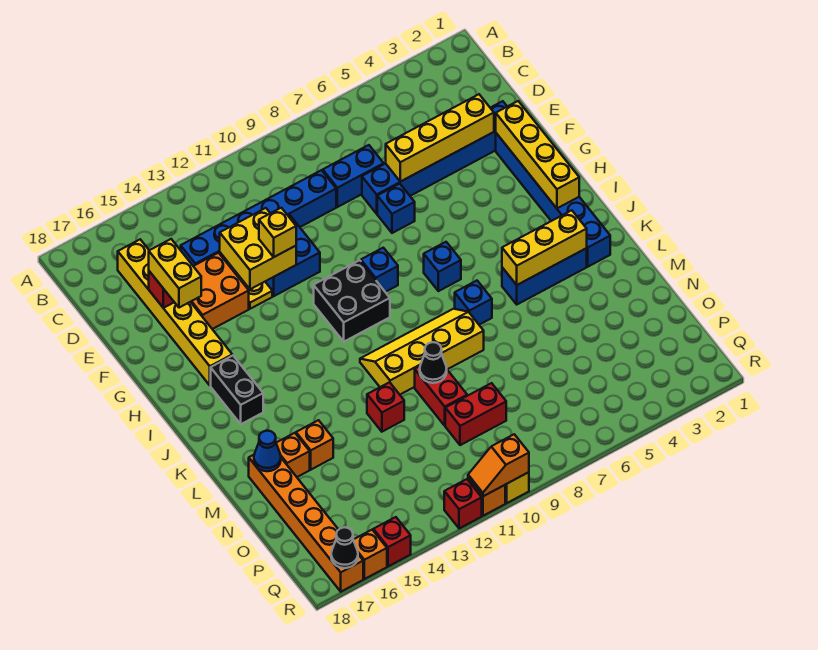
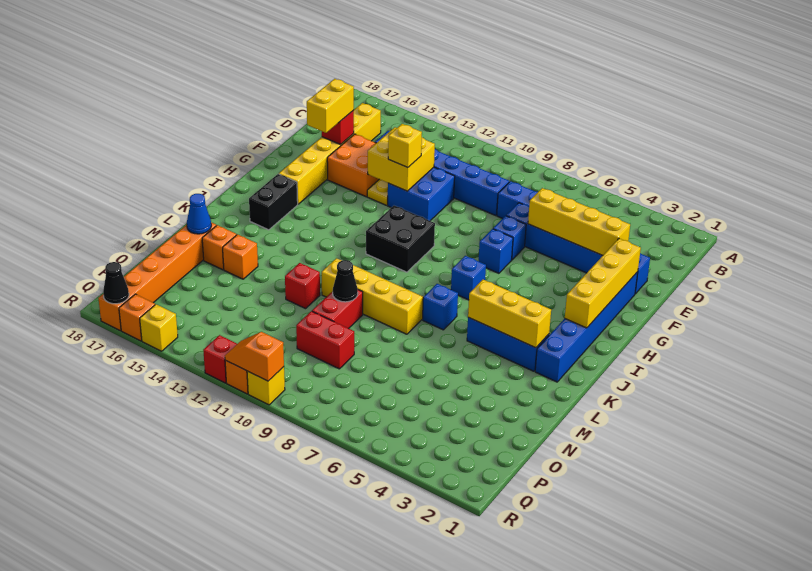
blue 1x1 brick [361,248,398,292] -> blue 1x1 brick moved to [479,229,513,273]
red 1x1 brick [373,517,411,566] -> yellow 1x1 brick [140,304,178,351]

